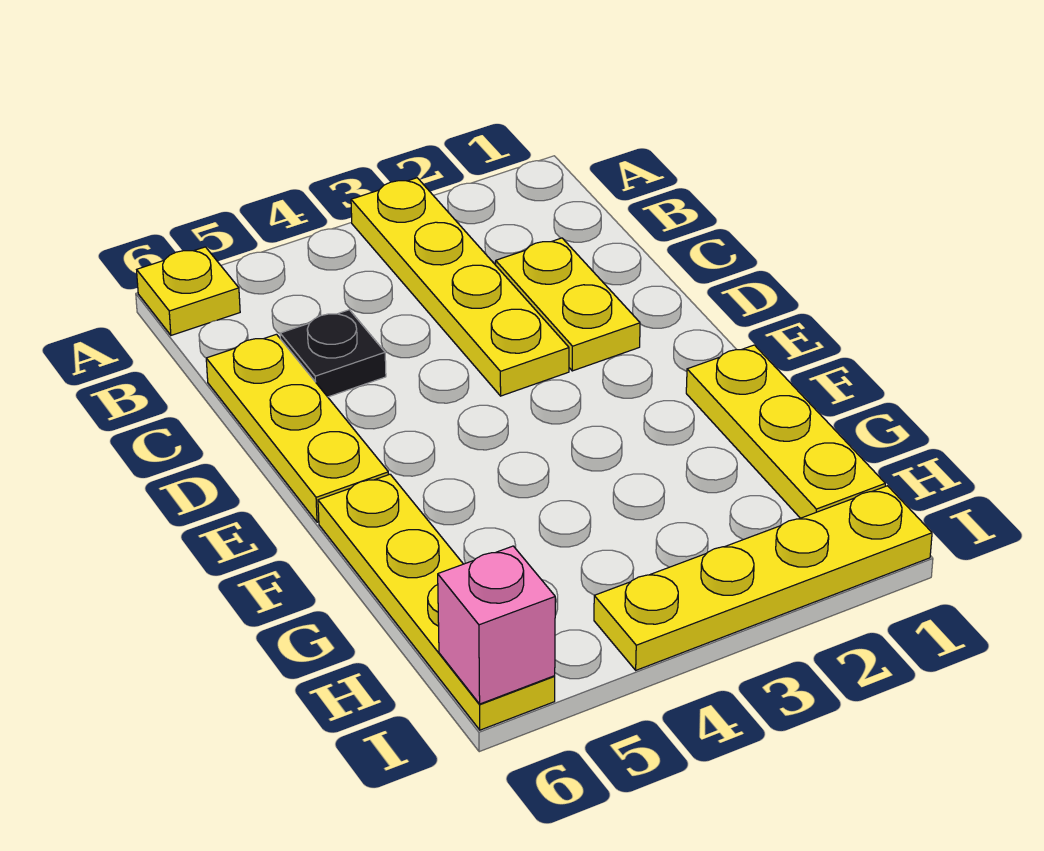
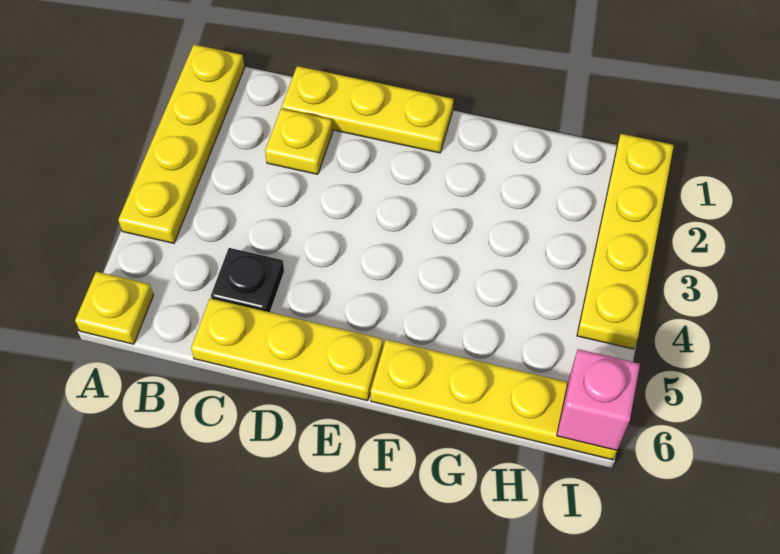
yellow 1x4 plate [351,178,569,396] -> yellow 1x4 plate turned to [118,45,244,243]
yellow 1x2 plate [496,238,640,371] -> yellow 1x1 plate [265,109,333,174]
yellow 1x3 plate [686,345,885,518] -> yellow 1x3 plate moved to [282,66,453,153]

